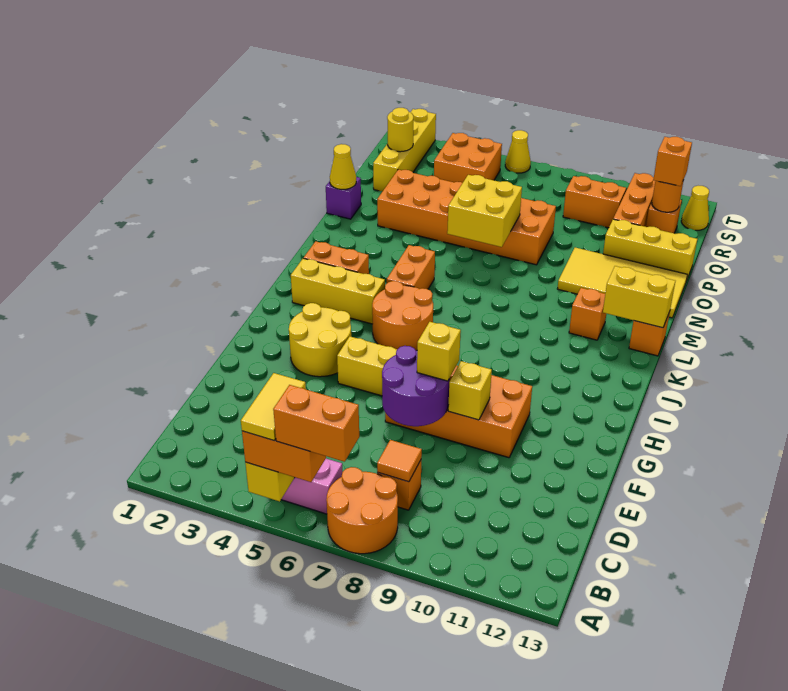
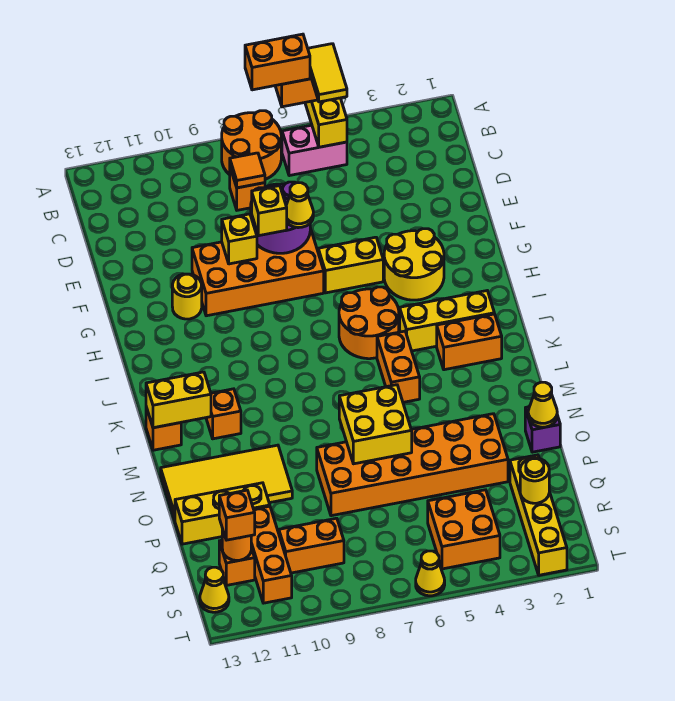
none -> yellow 1x1 cone [286,183,313,228]
none -> yellow 1x1 round brick [172,274,202,319]

